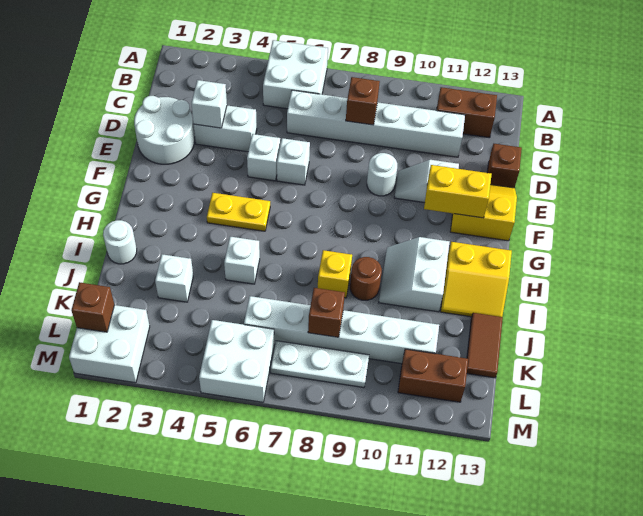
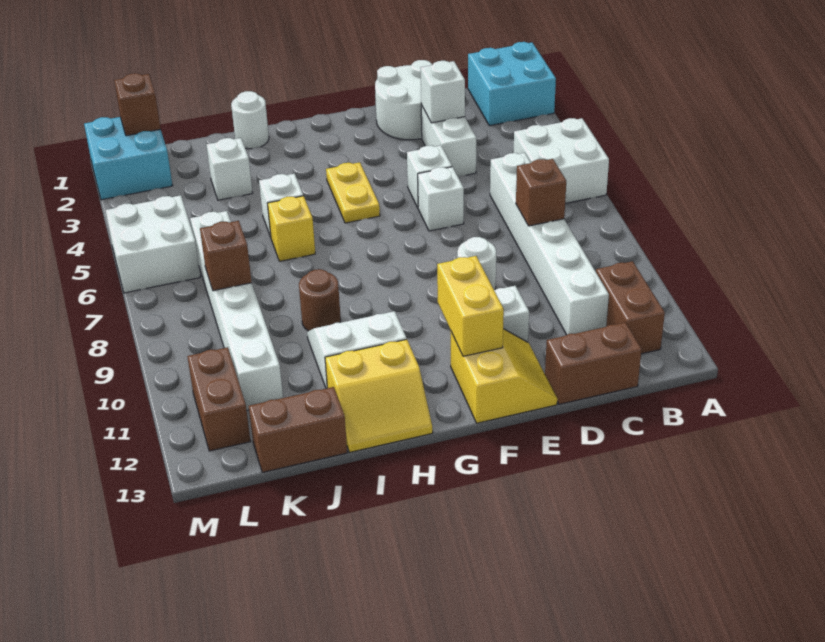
none -> cyan 2x2 brick [468,42,556,126]
brown 1x1 brick [487,144,522,188] -> brown 1x2 brick [545,323,642,404]
yellow 2x2 slope [441,242,512,317] -> yellow 2x2 slope turned to [325,339,433,452]
yellow 1x1 brick [318,250,352,298] -> yellow 1x1 brick moved to [267,196,315,261]
brown 1x2 tile [467,313,503,378] -> brown 1x2 brick [249,387,347,472]
white 2x2 brick [69,305,150,383] -> cyan 2x2 brick [84,117,173,200]
white 1x3 plate [271,341,369,388] -> none

